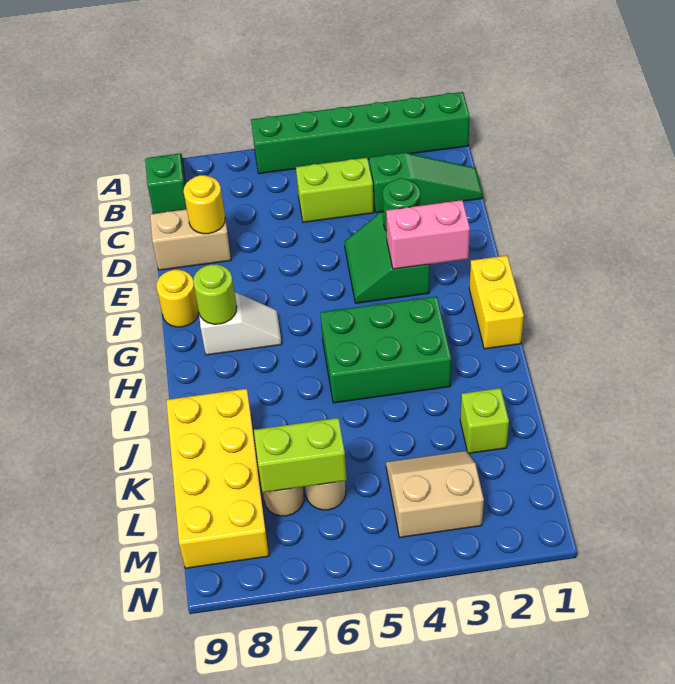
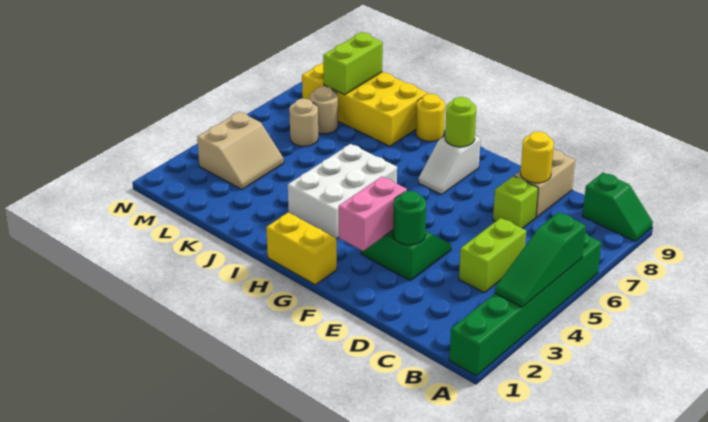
green 1x3 slope [369,153,483,213] -> green 1x3 slope moved to [495,212,586,307]
yellow 1x1 round brick [156,270,199,327] -> yellow 1x1 round brick moved to [416,94,445,142]
green 2x3 brick [320,296,451,403] -> white 2x3 brick [288,144,397,239]
lime 1x1 brick [460,388,509,454] -> lime 1x1 brick moved to [493,176,538,229]
lime 1x2 brick [254,418,347,492] -> lime 1x2 brick moved to [323,33,383,95]

